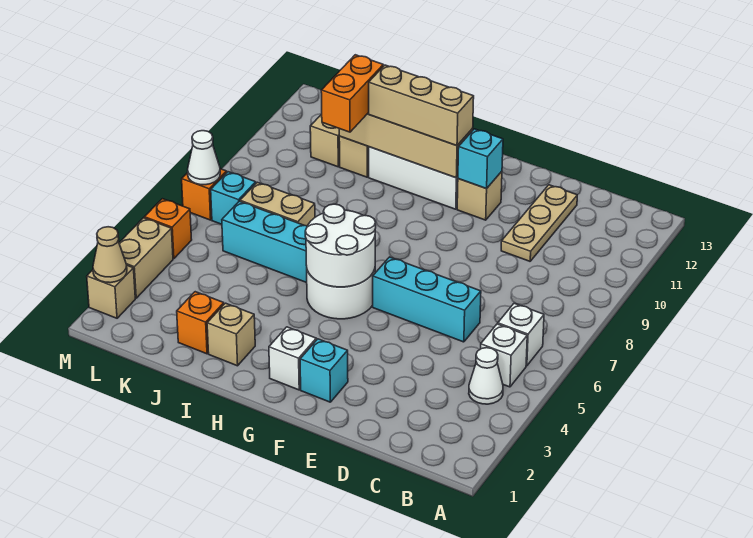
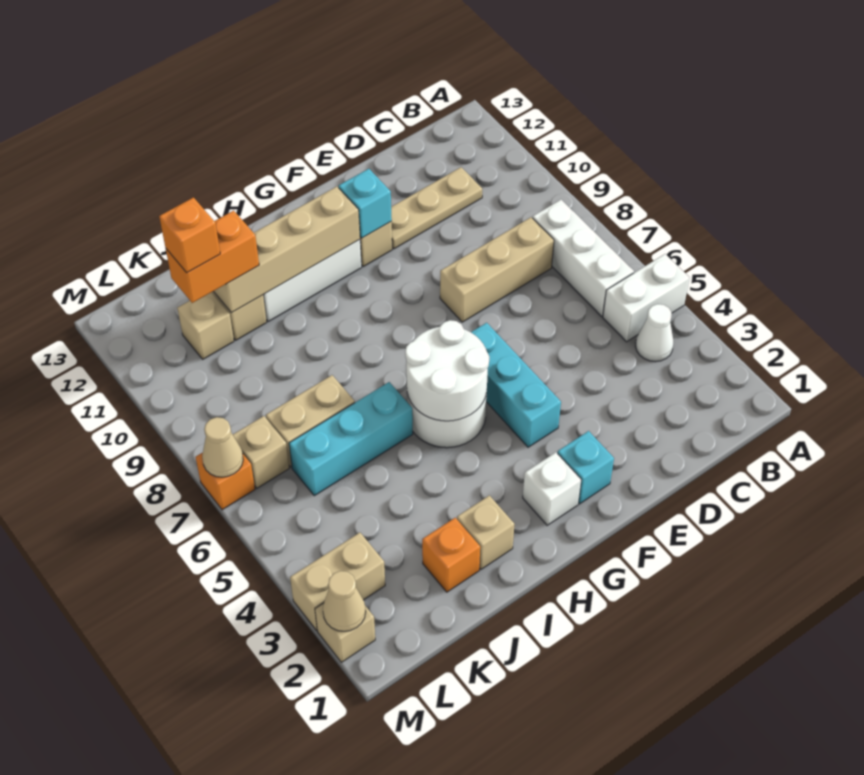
white 1x1 brick [481,324,527,387] -> white 1x2 brick [603,254,689,342]
white 1x1 brick [498,303,544,366] -> white 1x3 brick [533,200,634,316]
cyan 1x3 brick [373,257,481,342] -> cyan 1x3 brick turned to [471,323,561,447]
tan 1x3 plate [501,185,577,261] -> tan 1x3 plate turned to [391,167,482,249]
tan 1x3 brick [369,65,474,146] -> tan 1x3 brick moved to [440,217,554,322]
orange 1x2 brick [321,55,383,132] -> orange 1x2 brick turned to [166,211,259,303]
cyan 1x1 brick [211,172,256,224] -> tan 1x1 brick [233,416,289,488]
tan 1x2 brick [119,218,173,298] -> tan 1x2 brick turned to [290,533,385,630]
orange 1x1 brick [144,199,192,259] -> orange 1x1 brick moved to [159,198,220,273]
white 1x1 cone [188,131,220,185] -> tan 1x1 cone [202,417,243,477]

